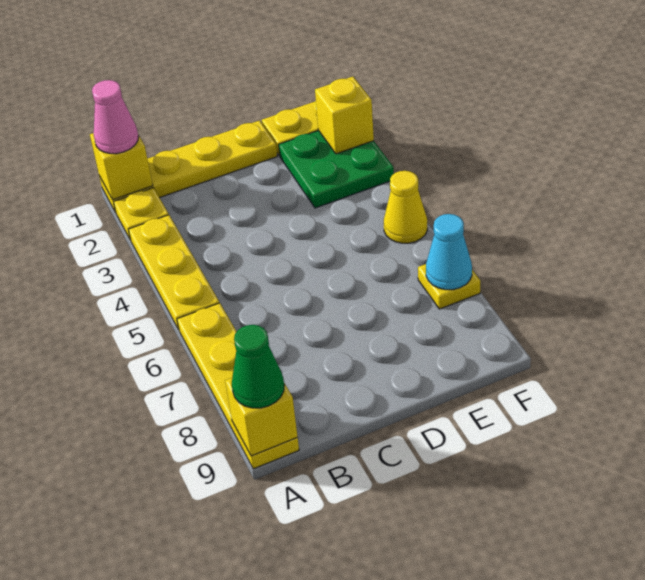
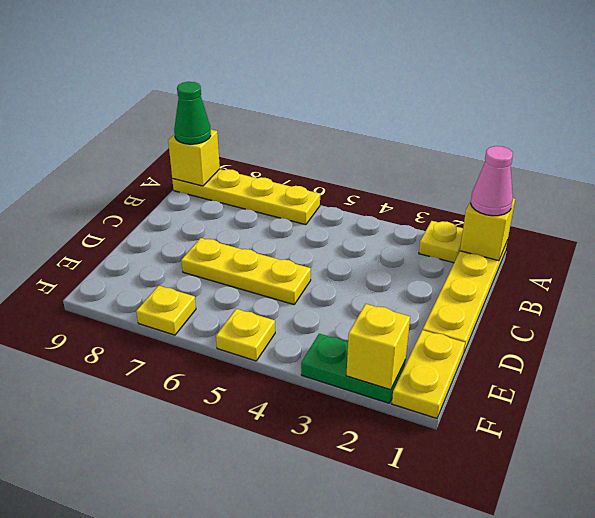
yellow 1x3 plate [128,215,219,330] -> yellow 1x3 plate moved to [181,238,311,305]
green 2x2 plate [279,131,394,208] -> green 1x2 plate [301,334,406,403]
yellow 1x1 cone [384,171,427,243] -> yellow 1x1 plate [216,309,275,361]
cyan 1x1 cone [426,214,472,290] -> none

